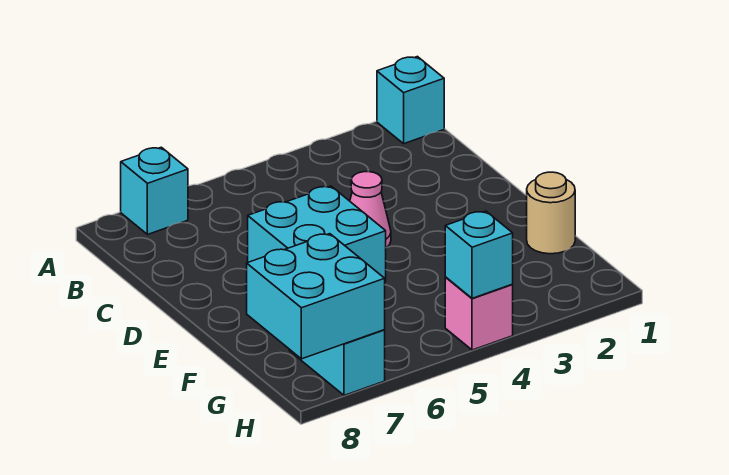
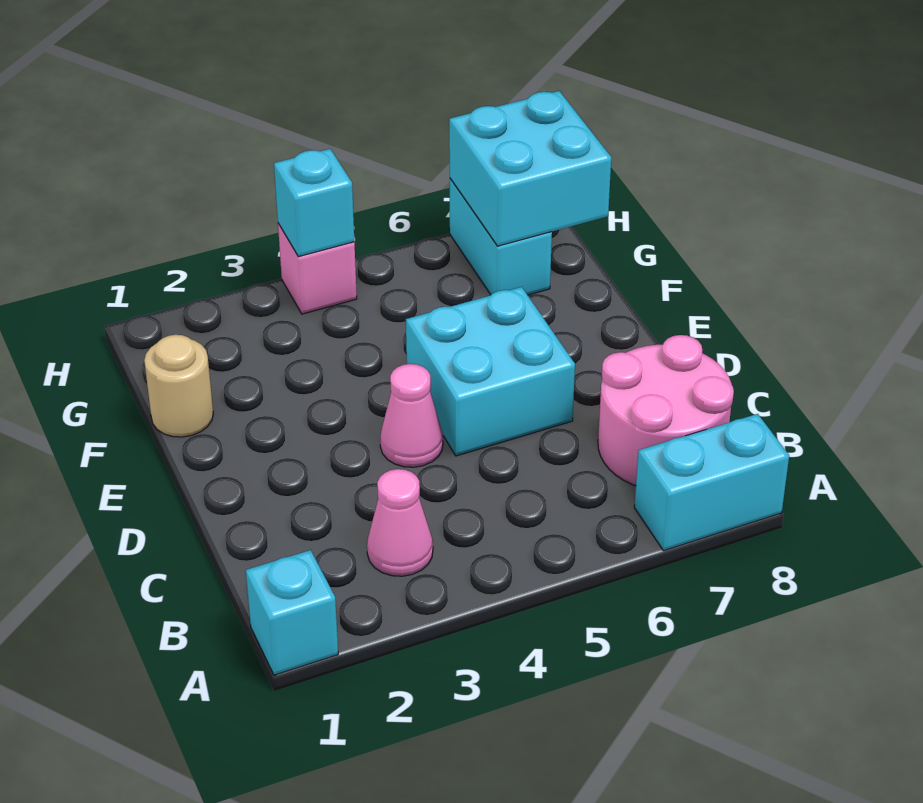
cyan 1x1 brick [121,147,188,235] -> cyan 1x2 brick [634,414,789,551]
none -> pink 1x1 cone [367,469,433,576]
none -> pink 2x2 round brick [598,335,734,486]

